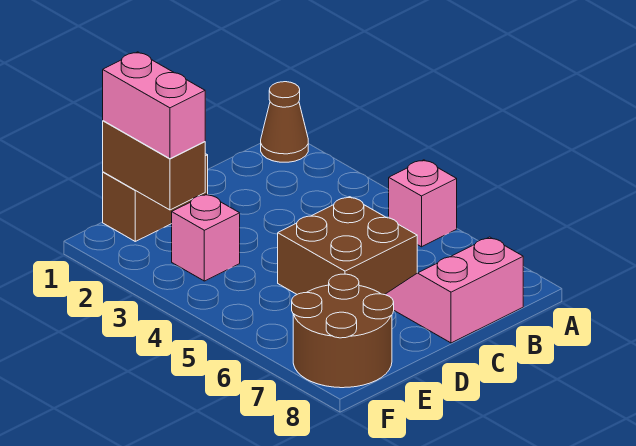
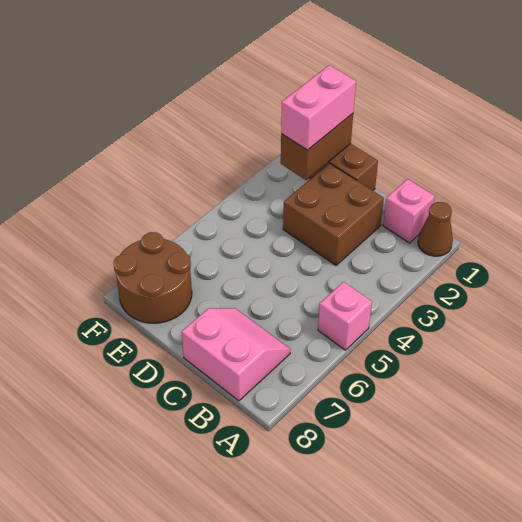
brown 2x2 brick [278,197,417,295] -> brown 2x2 brick moved to [283,163,384,265]
pink 1x1 brick [172,194,240,281] -> pink 1x1 brick moved to [383,179,435,243]

